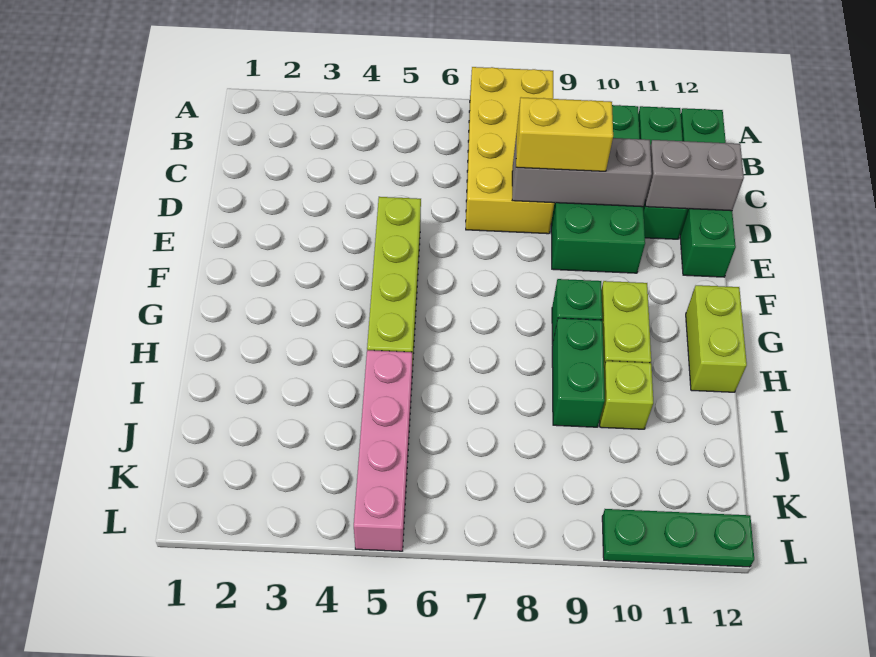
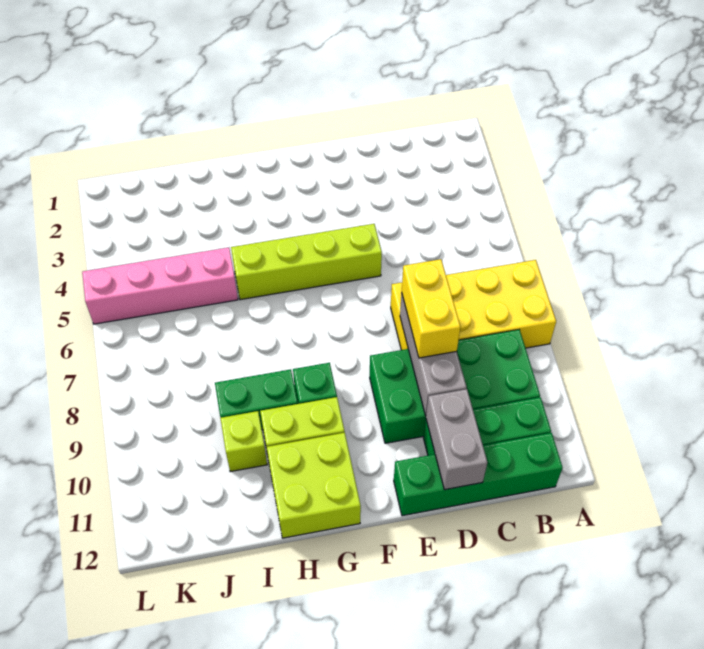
lime 1x2 brick [686,285,747,392] -> lime 2x2 brick [267,433,361,538]
green 1x3 plate [602,509,754,567] -> none

